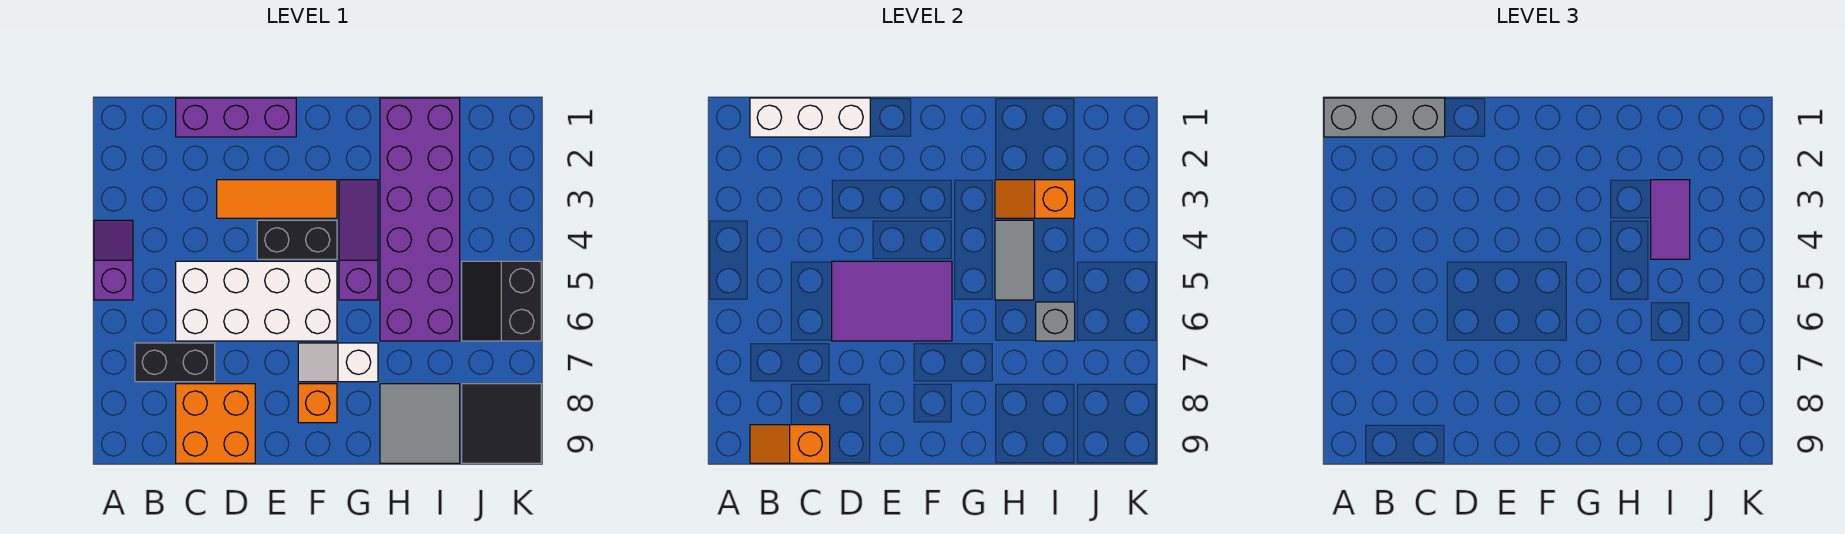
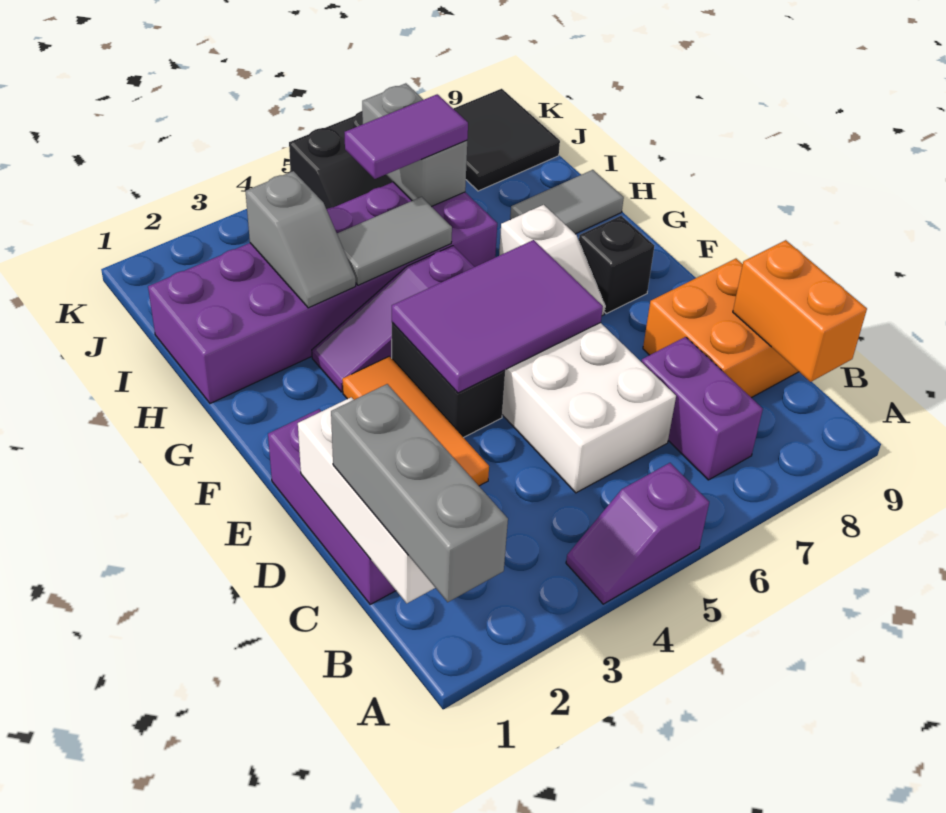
black 1x2 brick [135,343,215,382] -> purple 1x2 brick [641,337,763,480]
orange 1x2 slope [750,425,830,463] -> orange 1x2 brick [733,240,867,382]
purple 2x3 tile [832,261,952,341] -> purple 2x3 tile turned to [392,240,603,393]
orange 1x1 brick [298,384,337,423] -> black 1x1 brick [579,216,654,314]
orange 1x2 slope [995,180,1075,218] -> grey 1x2 slope [246,171,356,308]
grey 2x2 tile [380,384,460,463] -> grey 1x2 tile [510,170,624,234]
purple 1x2 tile [1651,180,1690,259] -> purple 1x2 tile moved to [345,94,468,179]
grey 1x1 brick [1036,302,1075,341] -> grey 1x2 brick [362,83,467,207]

